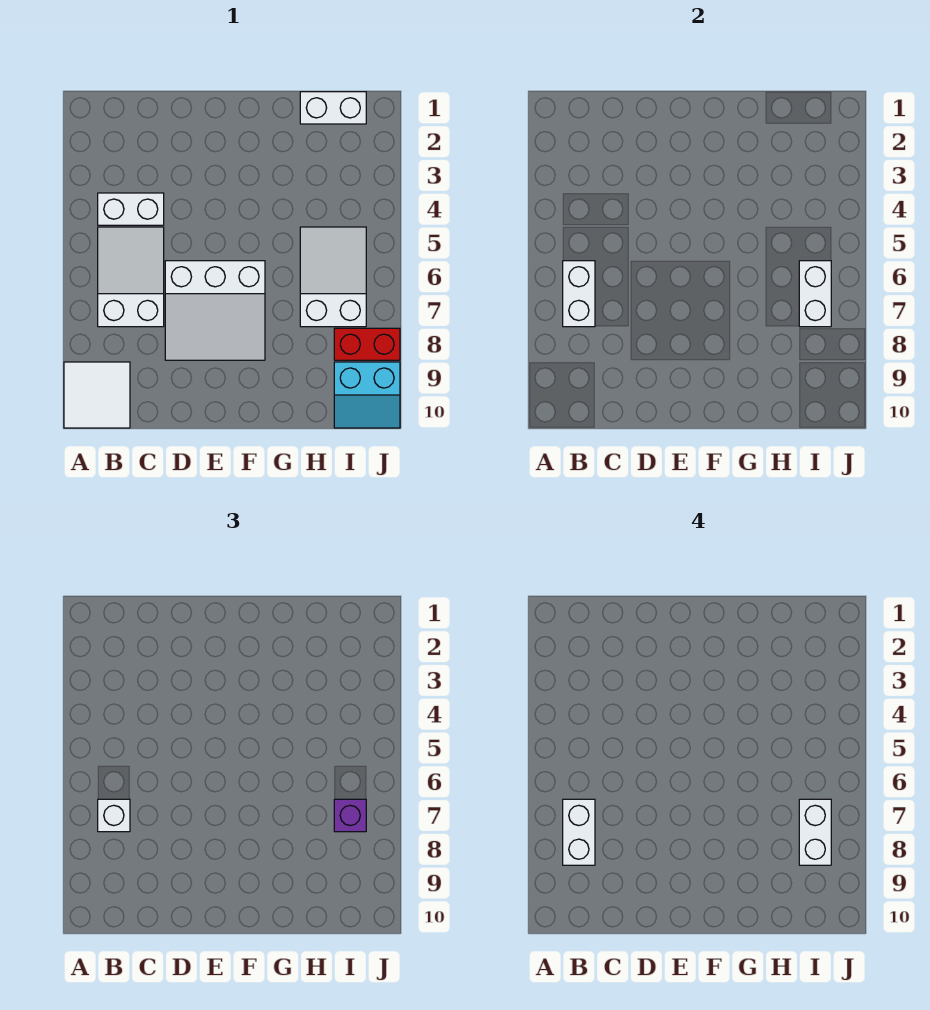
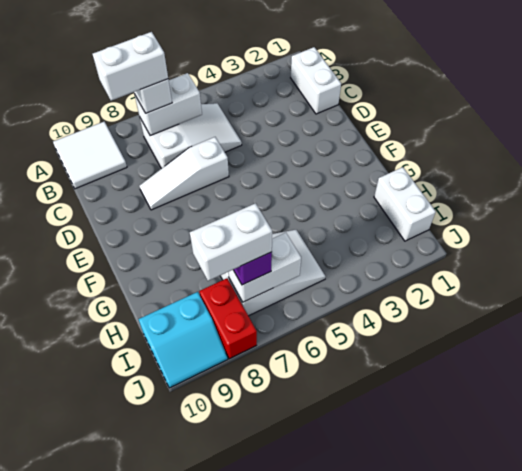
white 1x2 brick [98,193,164,225] -> white 1x2 brick moved to [291,47,341,114]
white 3x3 slope [165,261,265,360] -> white 1x3 slope [139,137,229,210]
cyan 2x2 slope [334,362,400,428] -> cyan 2x2 slope turned to [138,292,228,388]

